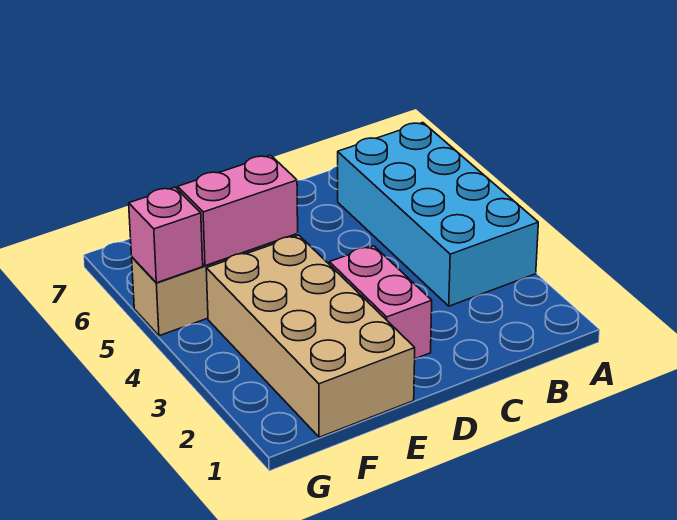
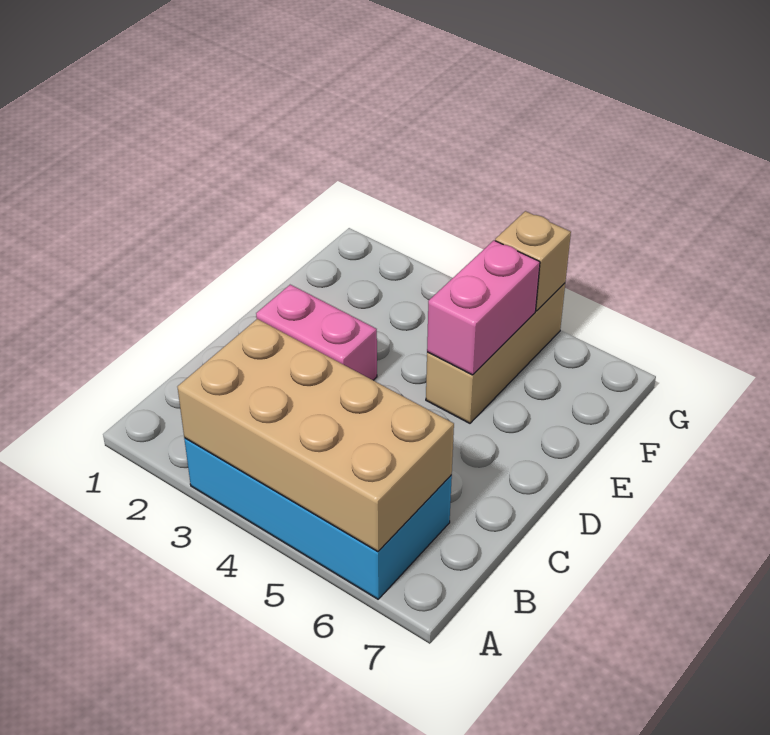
tan 2x4 brick [206,235,415,437] -> tan 2x4 brick moved to [178,319,454,552]
pink 1x1 brick [129,187,203,283] -> tan 1x1 brick [495,211,571,311]

